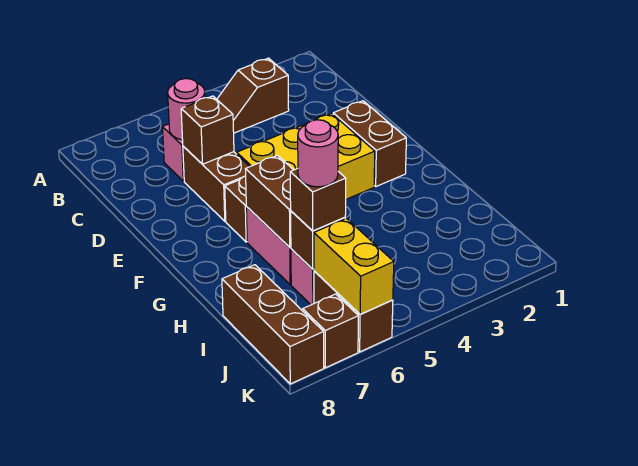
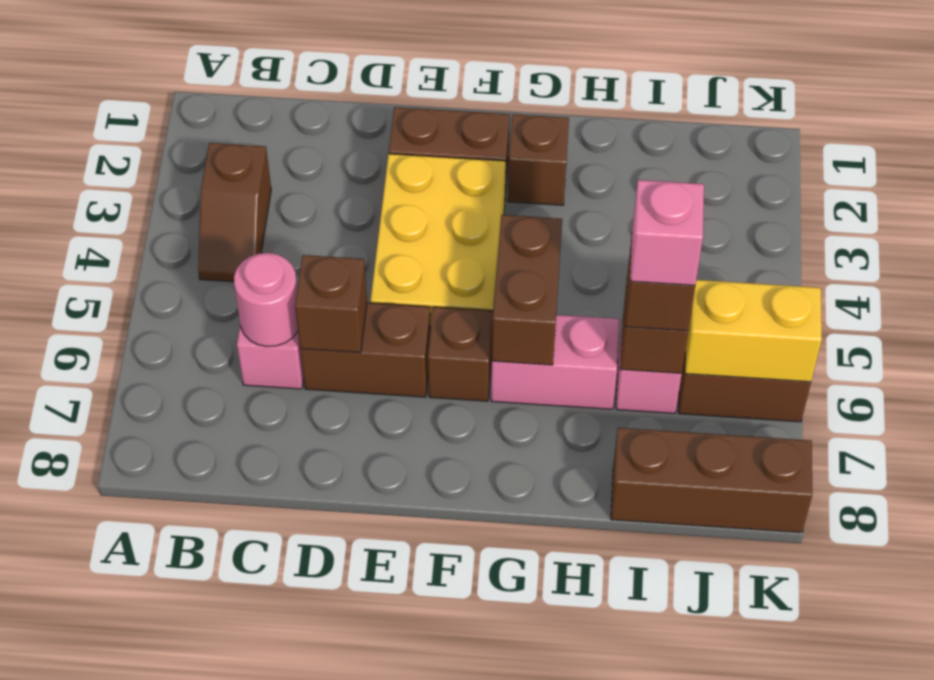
brown 1x2 brick [246,155,293,247] -> brown 1x2 brick turned to [492,215,562,365]
pink 1x1 round brick [298,120,338,187] -> pink 1x1 brick [630,180,704,285]
brown 1x1 brick [303,294,358,368] -> brown 1x1 brick moved to [508,114,569,205]

